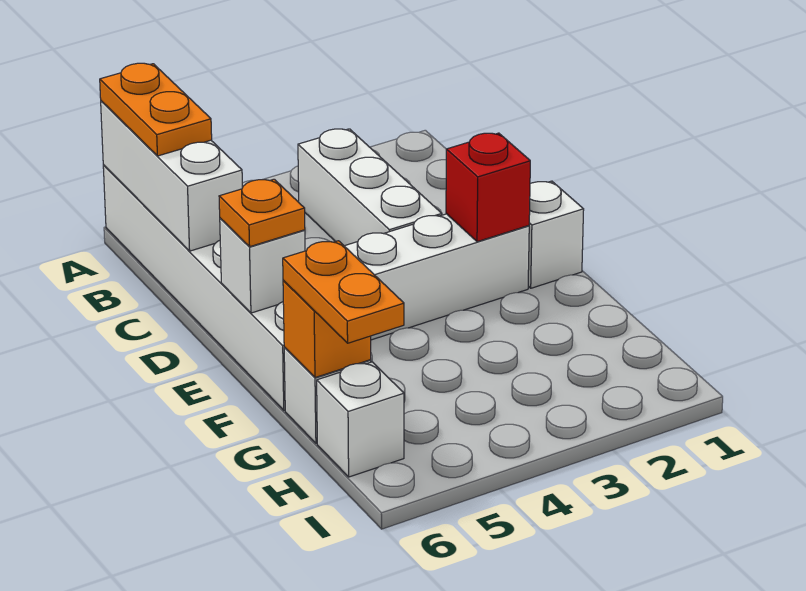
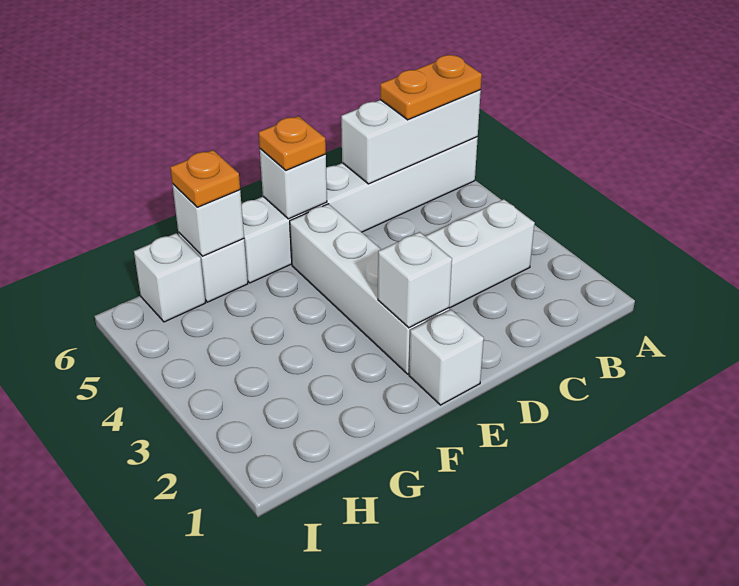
red 1x1 brick [446,133,530,242] -> white 1x1 brick [378,232,452,328]
orange 1x1 brick [283,280,371,378] -> white 1x1 brick [172,184,244,256]
orange 1x2 plate [283,241,404,343] -> orange 1x1 plate [170,150,240,207]

